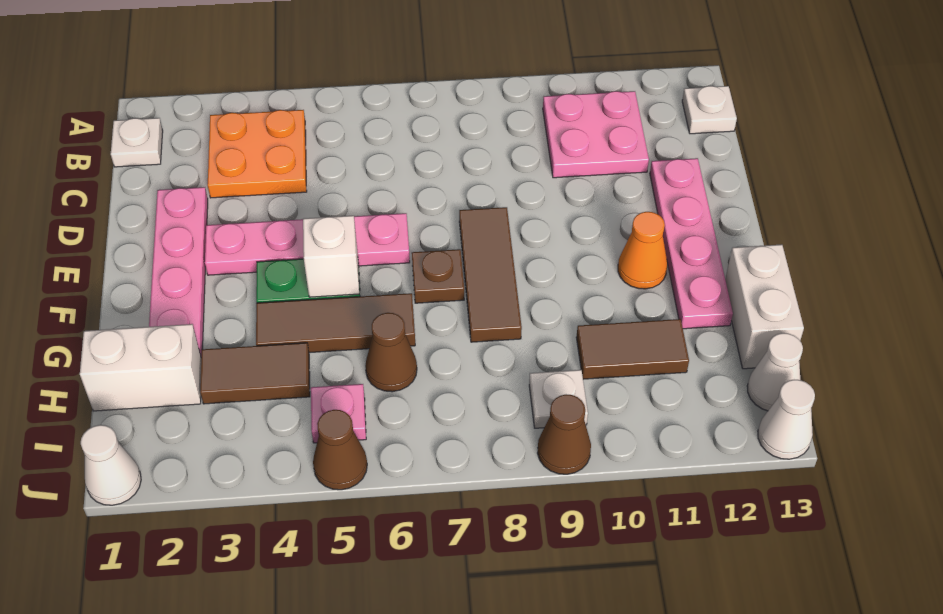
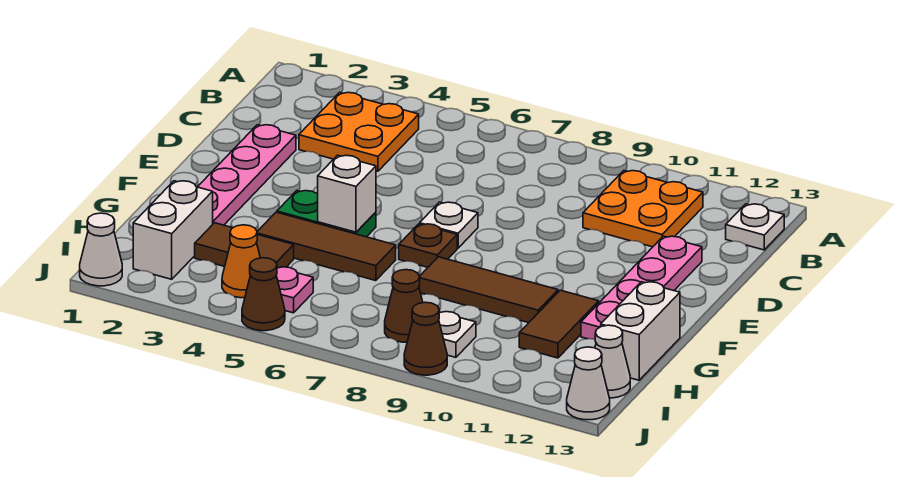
white 1x1 plate [111,118,163,167] -> white 1x1 plate moved to [420,202,478,248]
pink 2x2 plate [543,91,649,178] -> orange 2x2 plate [583,171,703,247]
pink 1x4 plate [205,213,410,275] -> none
brown 1x3 tile [459,207,522,342] -> brown 1x3 tile turned to [419,257,558,323]
orange 1x1 cone [618,212,667,289] -> orange 1x1 cone moved to [222,225,260,298]
white 1x2 brick [80,324,201,411] -> white 1x2 brick turned to [133,181,213,279]
brown 1x1 cone [365,313,417,392] -> brown 1x1 cone moved to [385,270,423,342]
brown 1x2 tile [576,319,689,379] -> brown 1x2 tile turned to [519,290,599,358]

